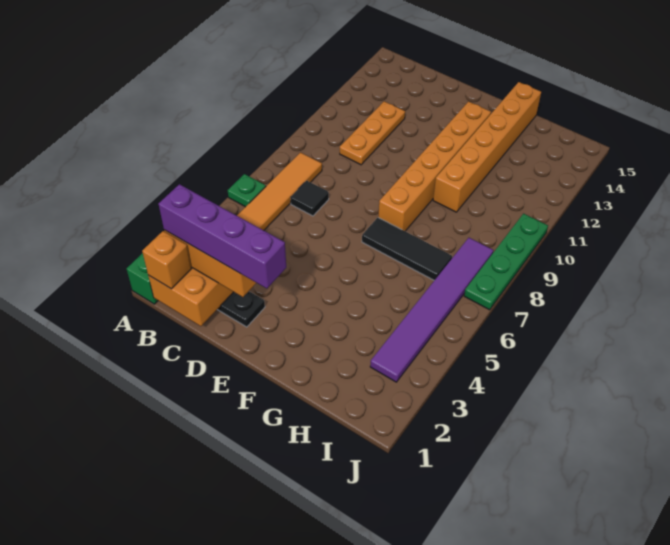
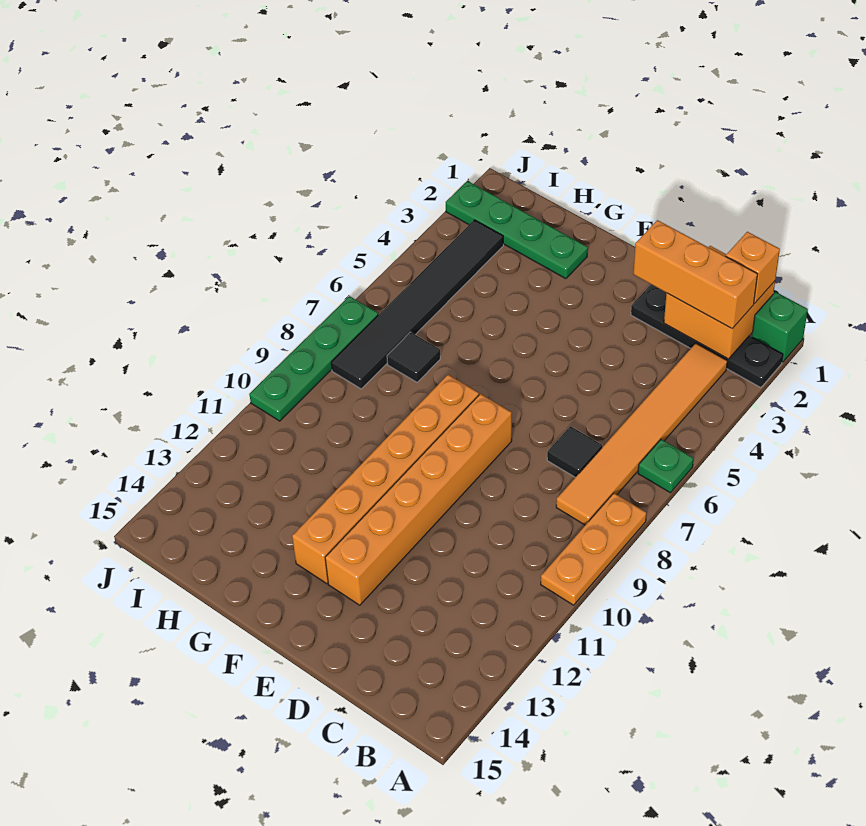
purple 1x4 brick [159,184,286,289] -> none
orange 1x3 plate [340,101,405,165] -> orange 1x3 plate moved to [541,493,646,605]
black 1x3 tile [362,218,452,280] -> black 1x1 tile [387,332,440,382]
none -> green 1x4 plate [446,181,588,279]
orange 1x6 brick [433,82,541,212] -> orange 1x6 brick moved to [325,394,512,605]
purple 1x6 tile [370,238,493,382] -> black 1x6 tile [331,220,503,389]

